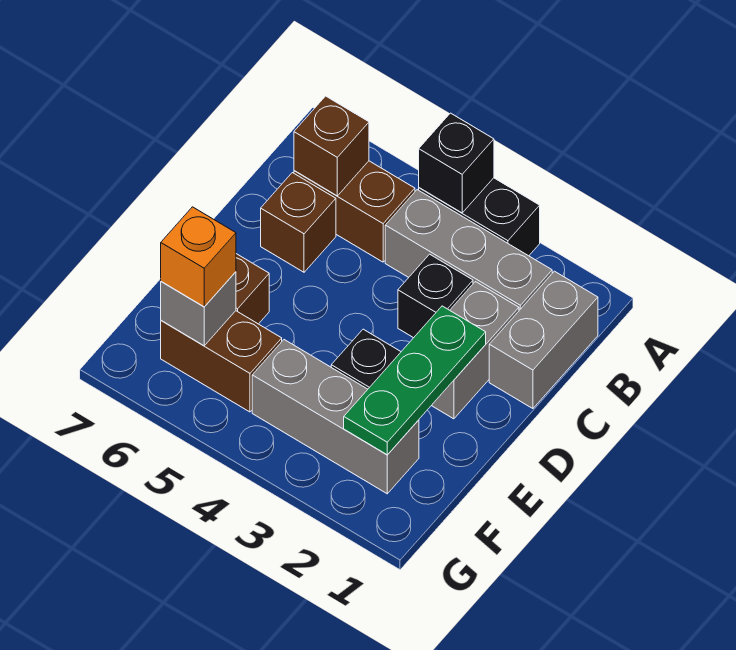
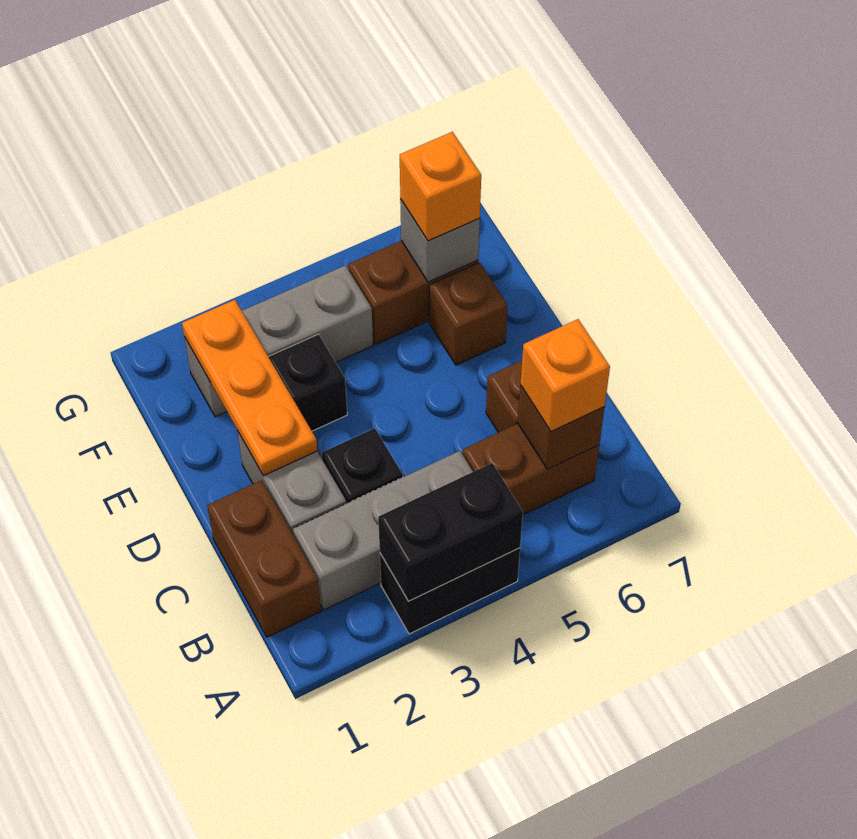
black 1x1 brick [419,113,494,213] -> black 1x2 brick [378,463,523,601]
grey 1x2 brick [489,271,598,409] -> brown 1x2 brick [207,480,321,637]
none -> orange 1x1 brick [521,319,610,431]
green 1x3 plate [344,306,486,455] -> orange 1x3 plate [182,300,317,476]

